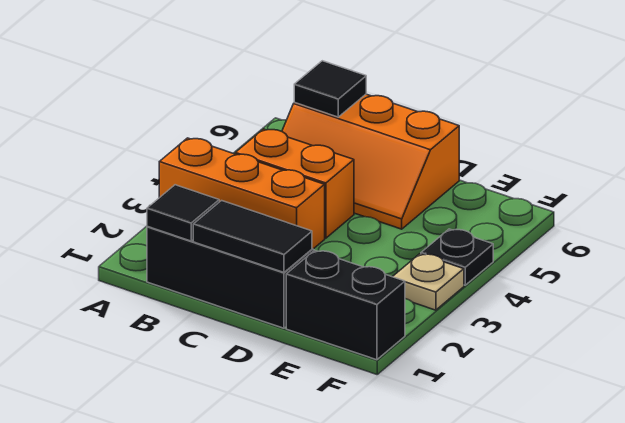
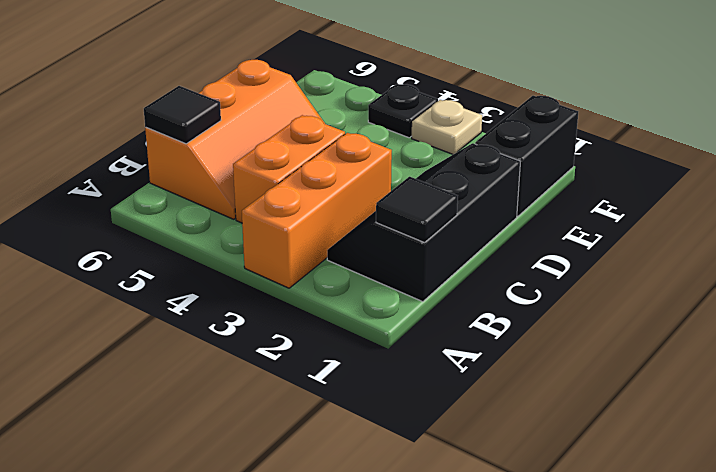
black 1x2 tile [193,201,312,272] -> none

